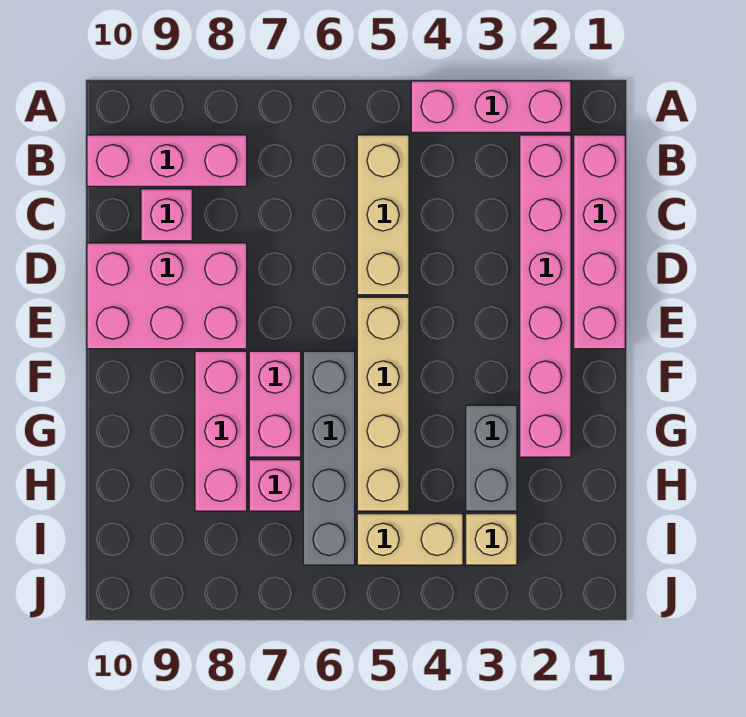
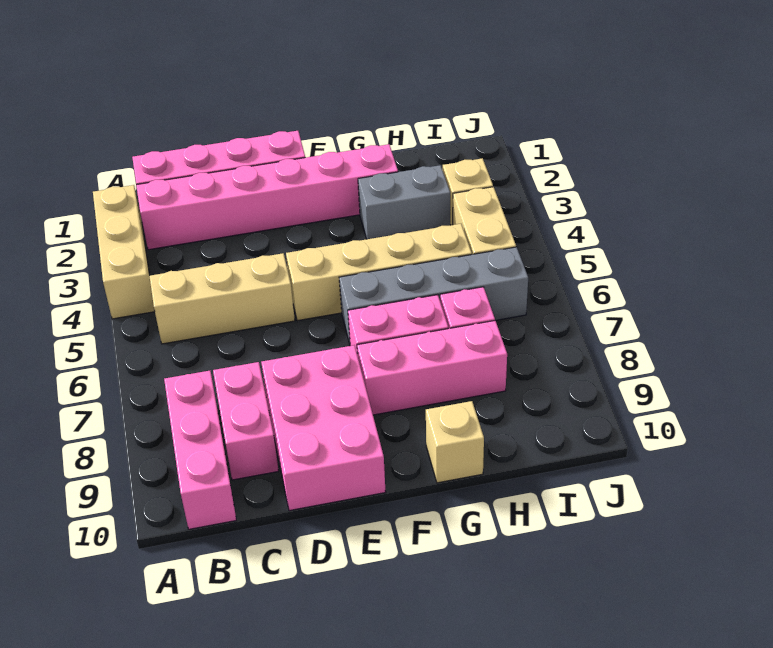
pink 1x3 brick [411,81,571,132] -> tan 1x3 brick [93,185,155,319]
pink 1x1 brick [141,189,192,241] -> pink 1x2 brick [213,362,279,480]
none -> tan 1x1 brick [426,401,484,483]

